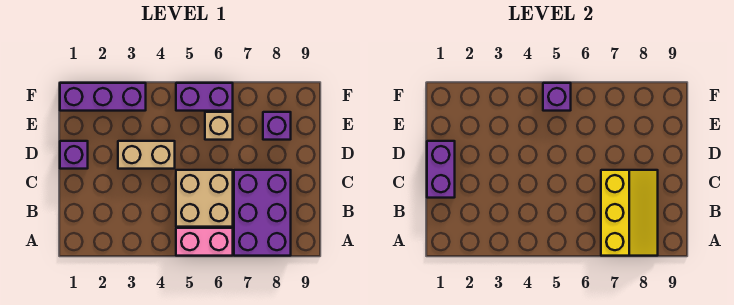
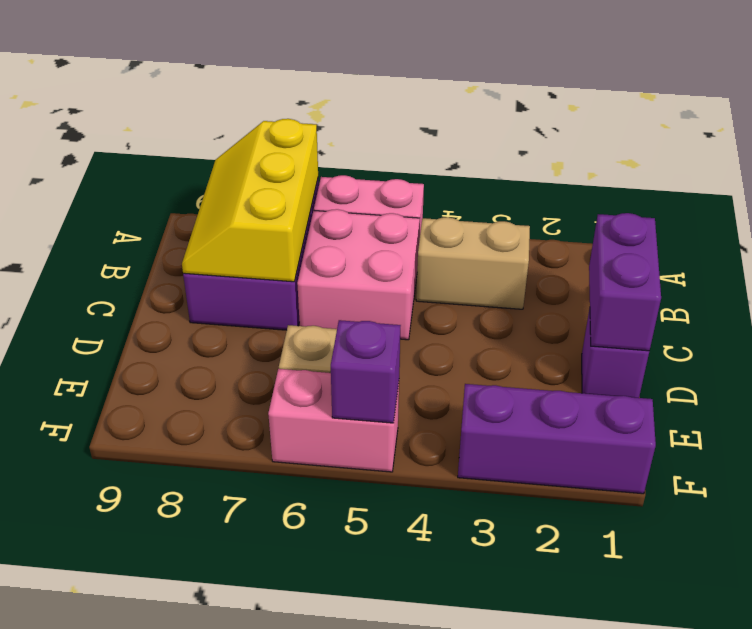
tan 2x2 brick [176,170,233,227] -> pink 2x2 brick [297,209,420,340]
tan 1x2 brick [118,141,175,169] -> tan 1x2 brick moved to [416,217,530,309]
purple 1x1 brick [263,112,291,140] -> none
purple 1x2 brick [176,83,233,111] -> pink 1x2 brick [268,369,399,472]

